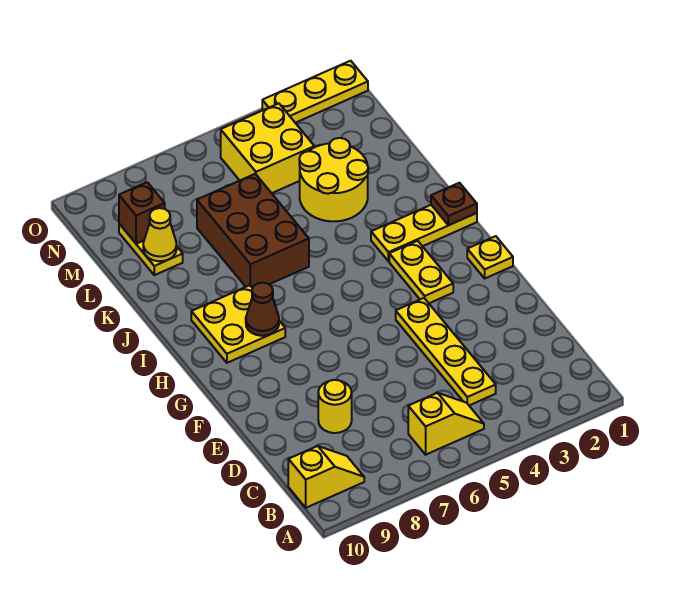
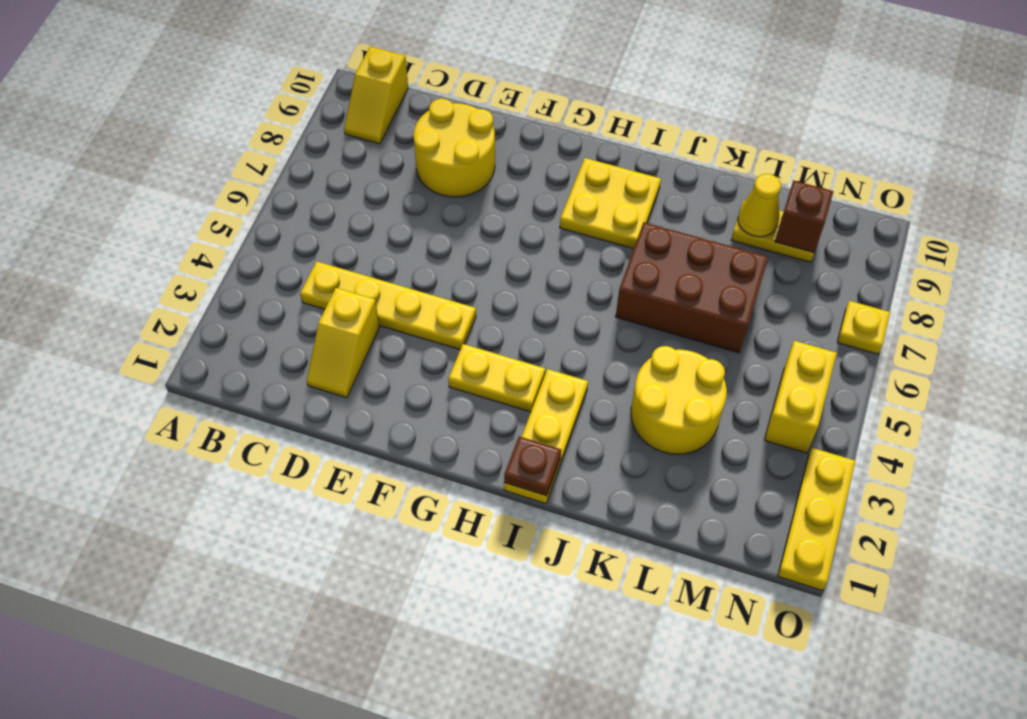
yellow 1x2 slope [408,393,484,455] -> yellow 1x2 slope moved to [307,288,380,398]
yellow 1x1 round brick [318,380,352,433] -> yellow 2x2 round brick [414,99,495,197]
yellow 1x1 plate [467,236,513,278] -> yellow 1x1 plate moved to [837,301,890,354]
brown 1x1 cone [246,283,279,336] -> none
yellow 2x2 brick [221,103,314,193] -> yellow 1x2 brick [764,341,837,453]

